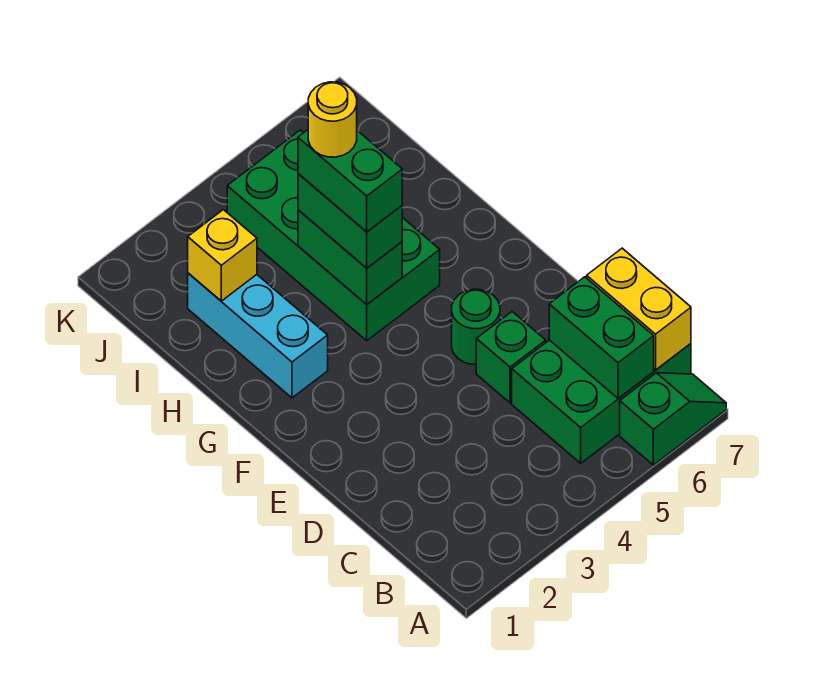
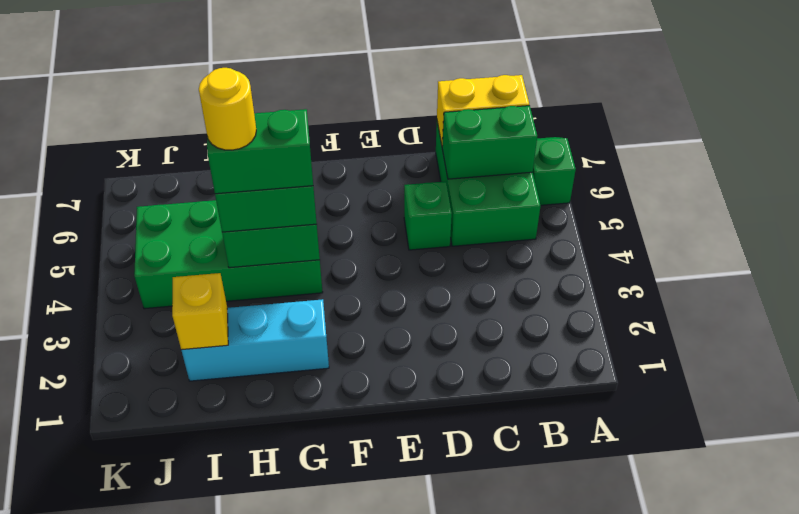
green 1x1 round brick [452,289,500,365] -> none

